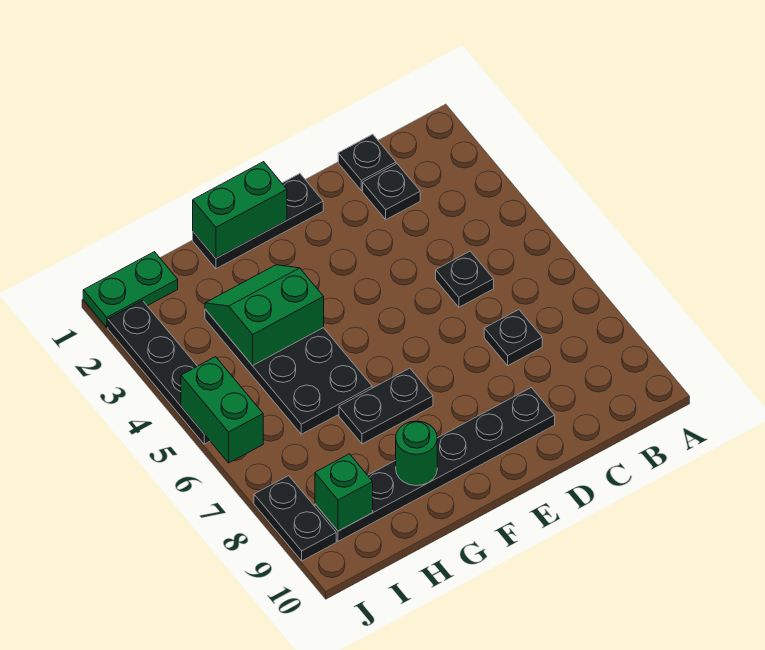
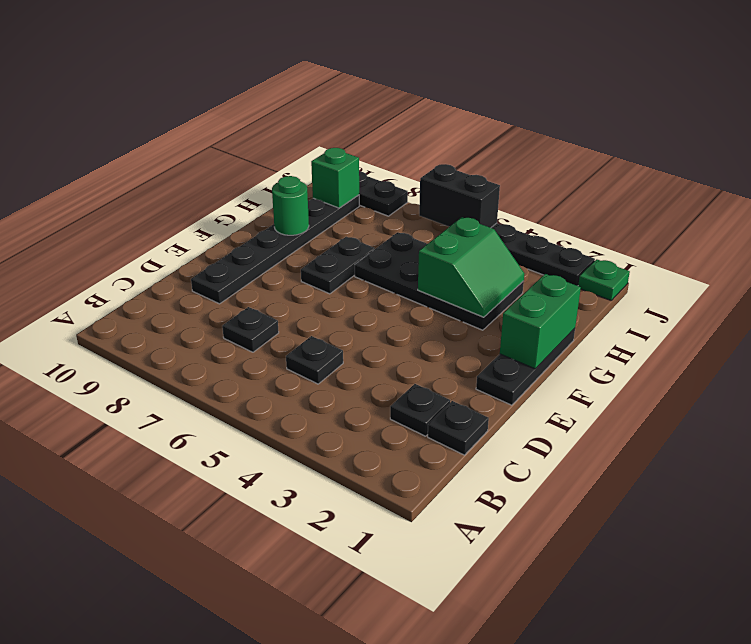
green 1x2 plate [83,252,178,327] -> green 1x1 plate [578,259,630,300]
green 1x2 brick [181,357,263,463] -> black 1x2 brick [419,164,500,228]

